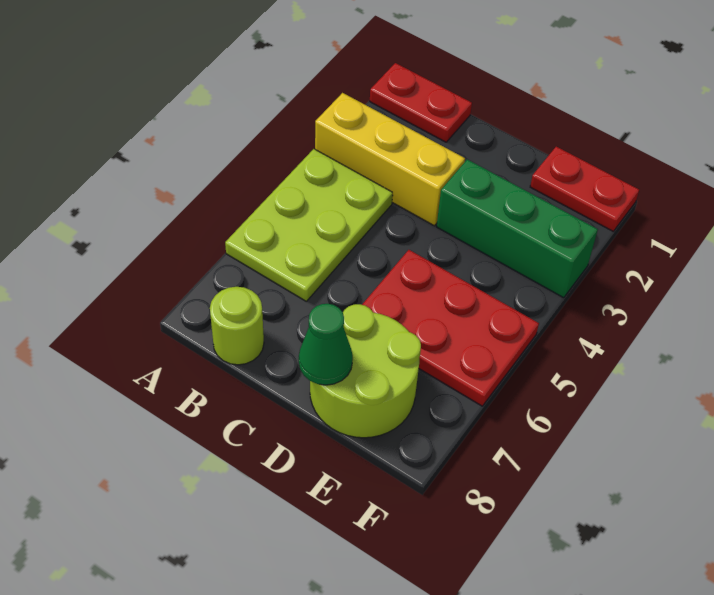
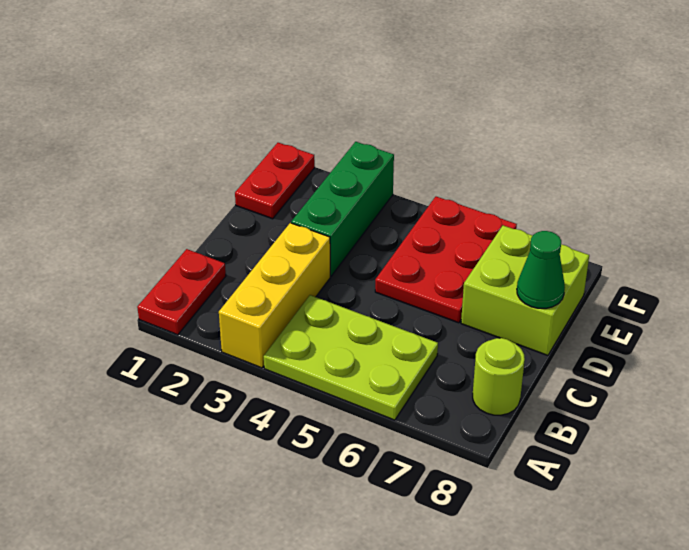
lime 2x2 round brick [310,304,421,438] -> lime 2x2 brick [461,226,589,355]

